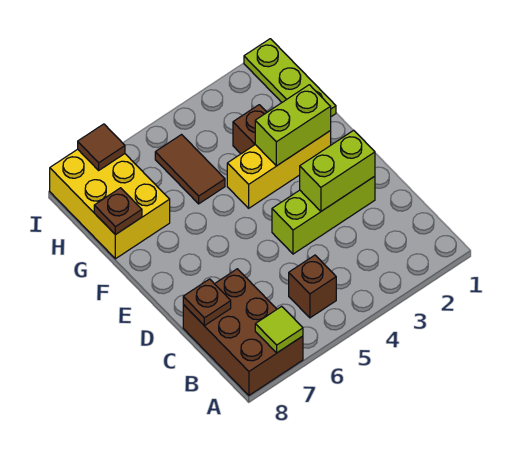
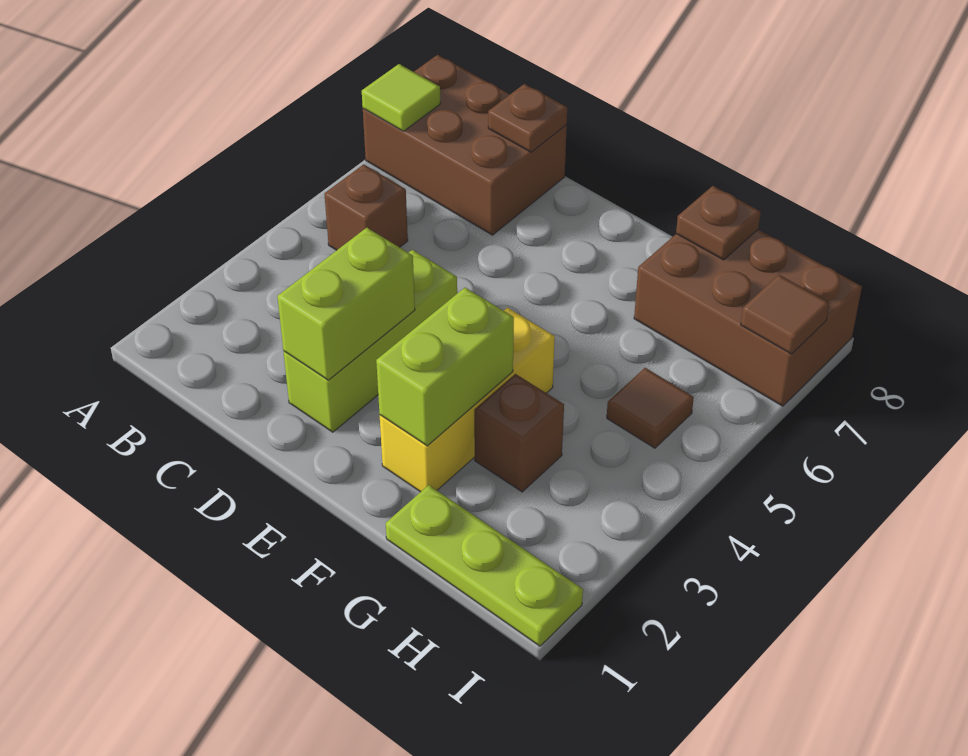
brown 1x2 tile [155,135,225,204] -> brown 1x1 tile [607,368,694,448]
yellow 2x3 brick [50,149,170,259] -> brown 2x3 brick [634,230,862,406]

